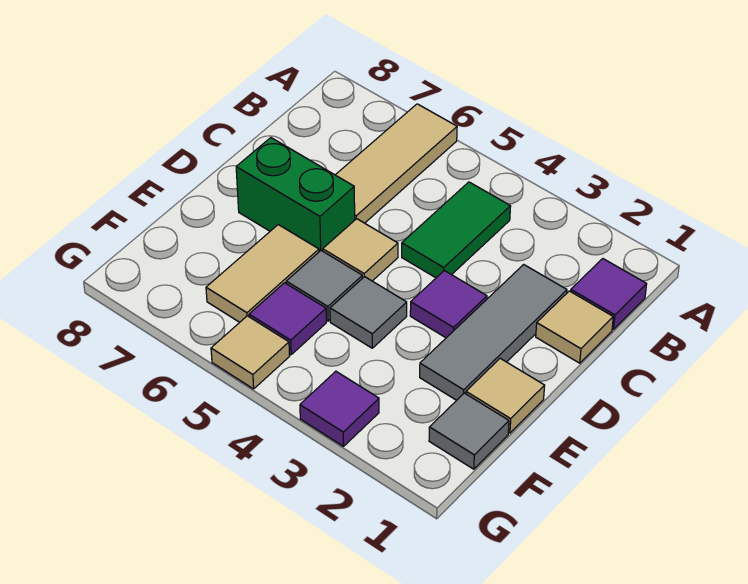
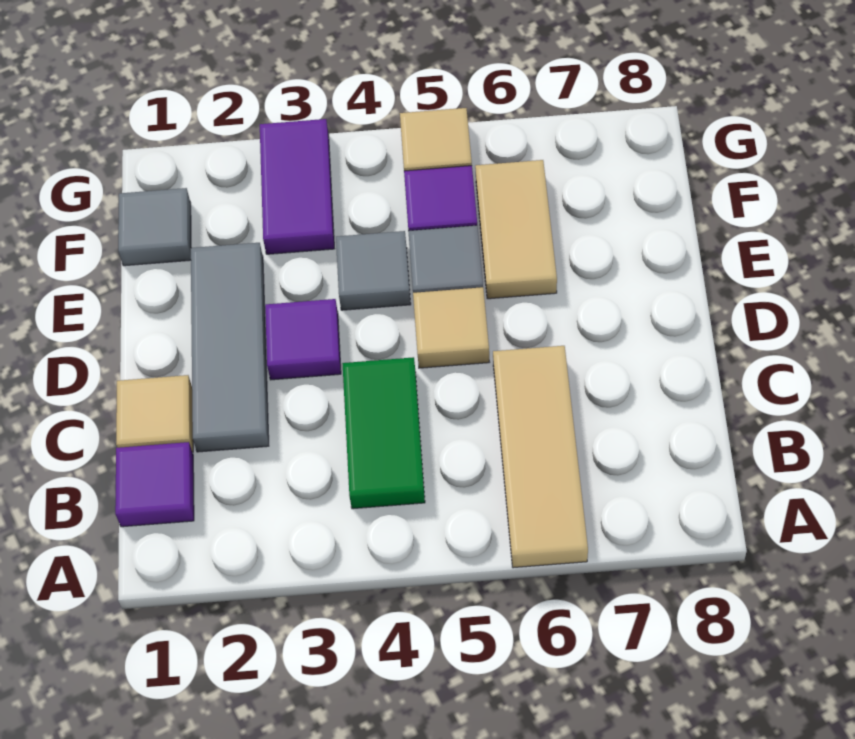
green 1x2 brick [236,138,355,252] -> none
tan 1x1 tile [466,358,545,433] -> none
purple 1x1 tile [300,371,379,446] -> purple 1x2 tile [260,119,334,254]

